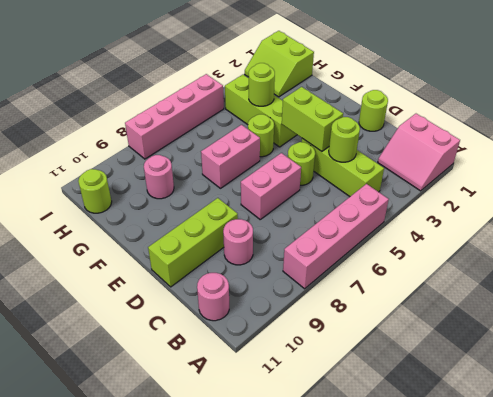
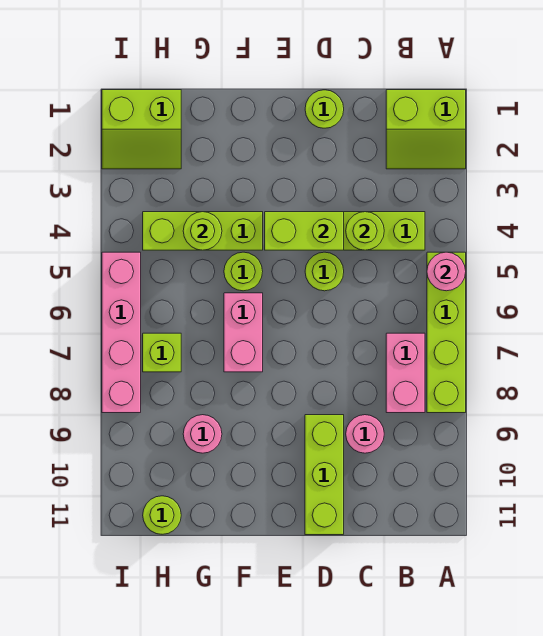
pink 2x2 slope [378,114,460,191] -> lime 2x2 slope [386,90,466,169]
pink 1x4 brick [283,184,389,289] -> lime 1x4 brick [427,252,466,413]
pink 1x1 round brick [197,273,229,321] -> pink 1x1 round brick moved to [427,252,466,291]
pink 1x2 brick [241,153,301,219] -> pink 1x2 brick moved to [386,333,425,413]
none -> lime 1x1 brick [143,333,181,372]

